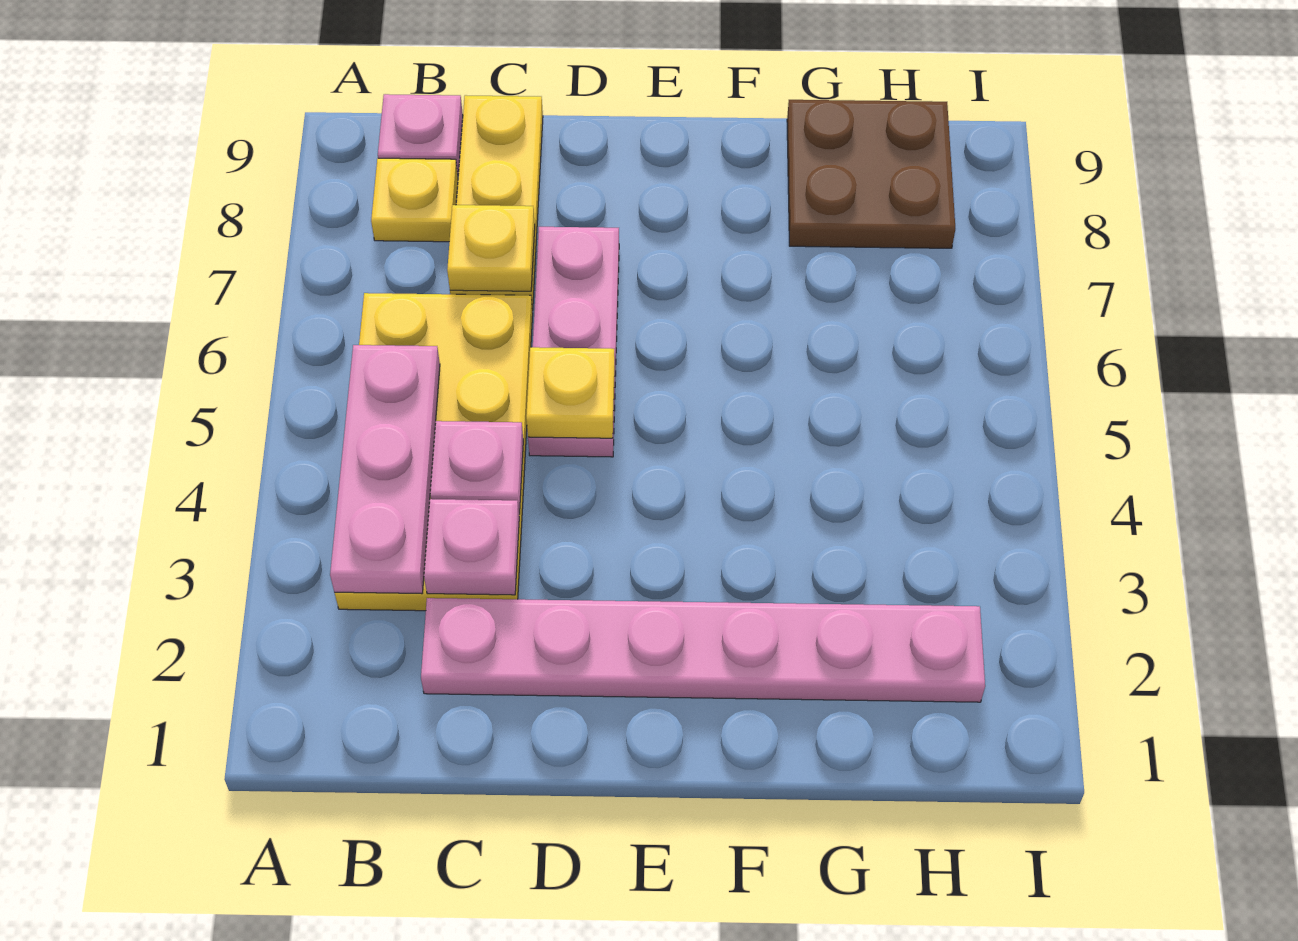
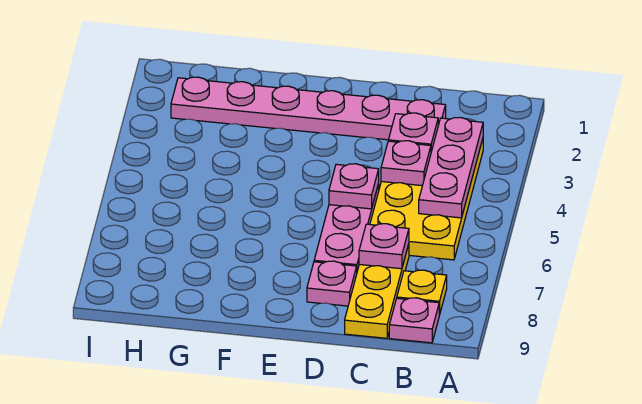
yellow 1x1 plate [447,205,535,291] -> pink 1x1 plate [359,224,409,269]
yellow 1x1 plate [526,347,615,438] -> pink 1x1 plate [329,164,379,209]
none -> pink 1x1 plate [307,261,357,306]
brown 2x2 plate [787,100,955,248] -> none

